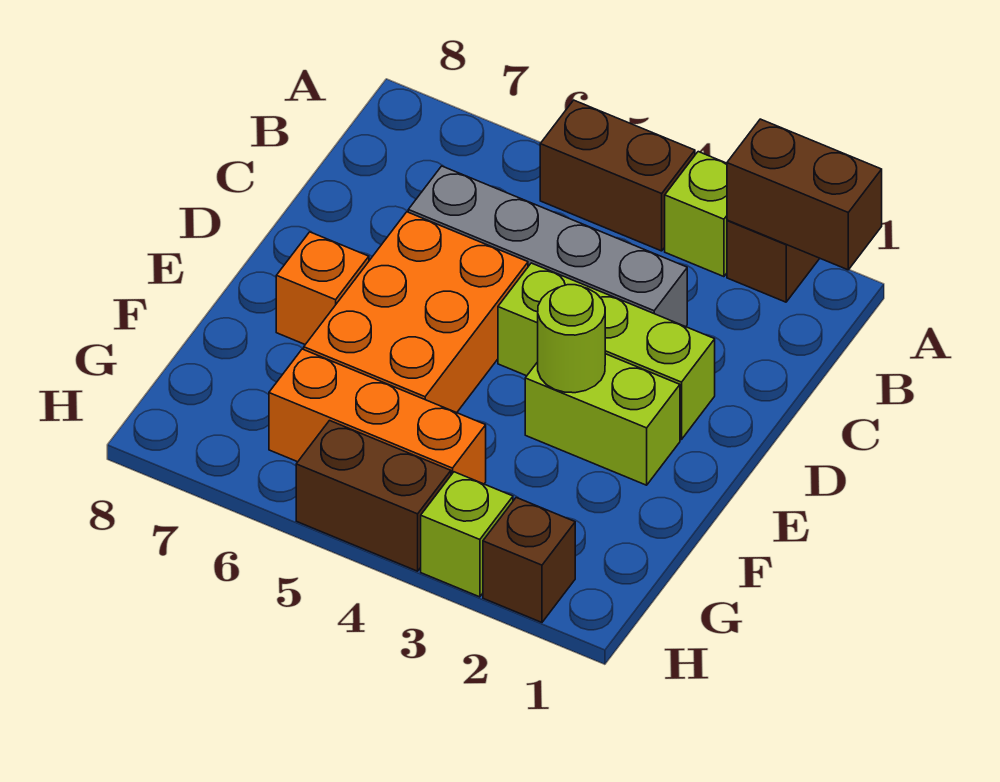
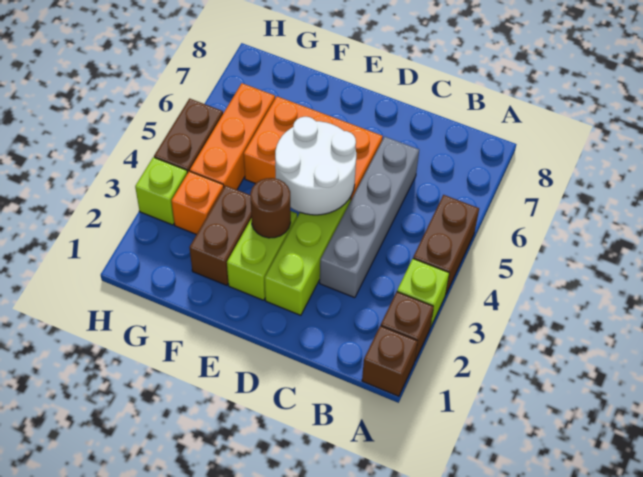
brown 1x2 brick [727,119,882,270] -> brown 1x2 brick moved to [189,185,252,285]
none -> white 2x2 round brick [275,117,356,215]
lime 1x1 round brick [538,285,605,393] -> brown 1x1 round brick [250,178,291,238]
orange 1x1 brick [276,232,369,344] -> orange 1x1 brick moved to [171,171,224,235]
brown 1x1 brick [483,498,575,622] -> brown 1x1 brick moved to [362,326,418,396]

